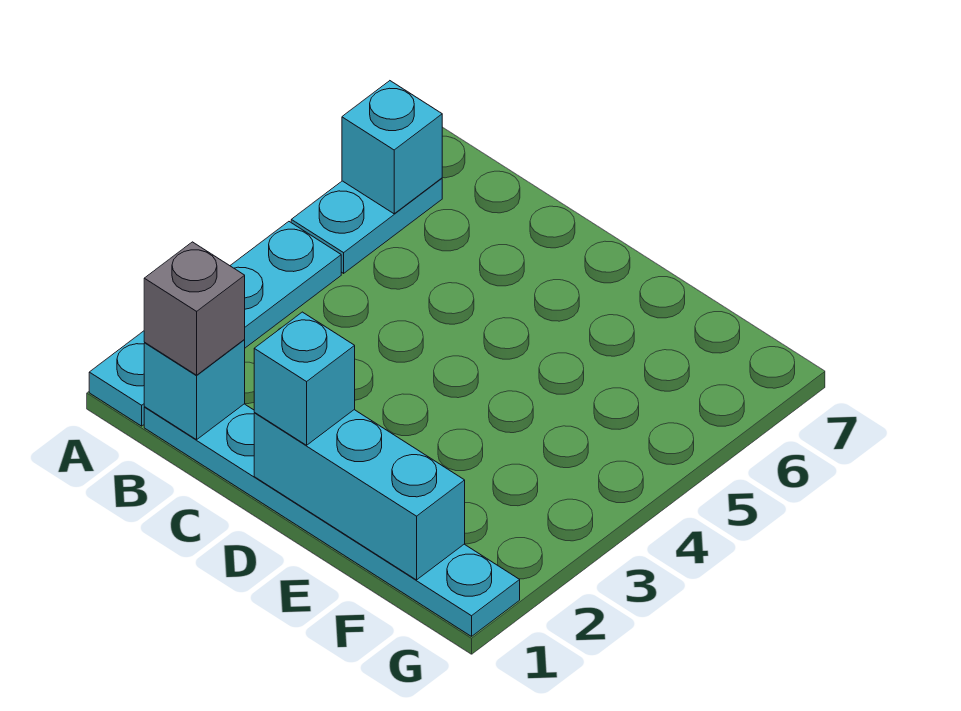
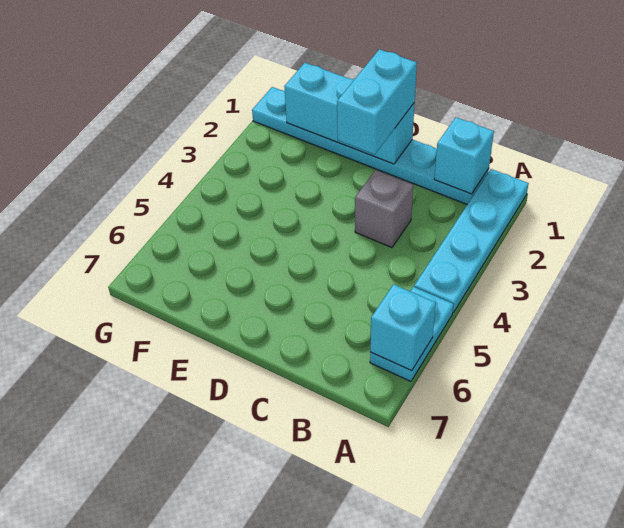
grey 1x1 brick [144,242,245,375] -> grey 1x1 brick moved to [355,170,413,247]
cyan 1x1 brick [254,312,355,445] -> cyan 1x2 brick [337,49,417,154]

